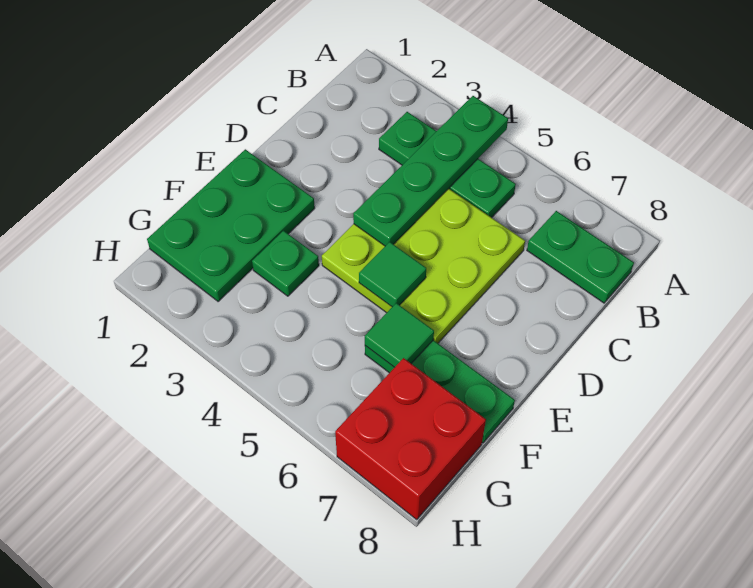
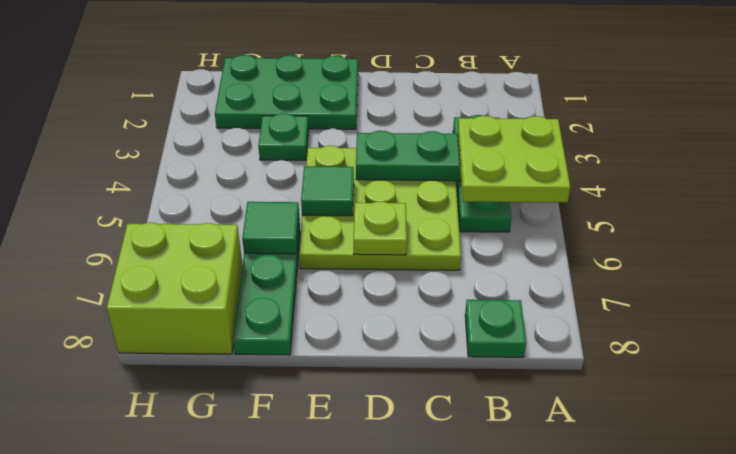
none -> lime 2x2 plate [458,116,570,203]
green 1x2 plate [527,211,634,303] -> green 1x1 plate [465,300,526,357]
none -> lime 1x1 plate [354,202,407,255]
red 2x2 brick [335,358,486,519] -> lime 2x2 brick [107,223,243,354]

